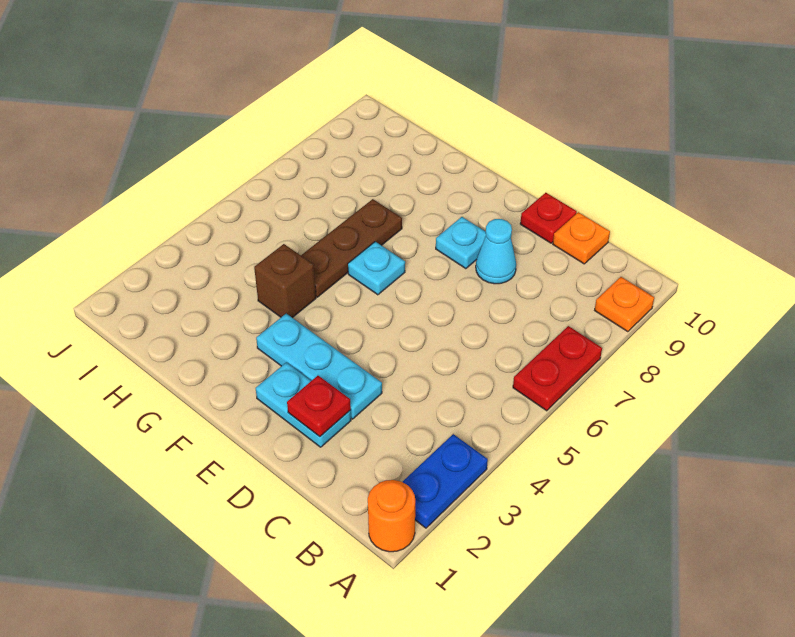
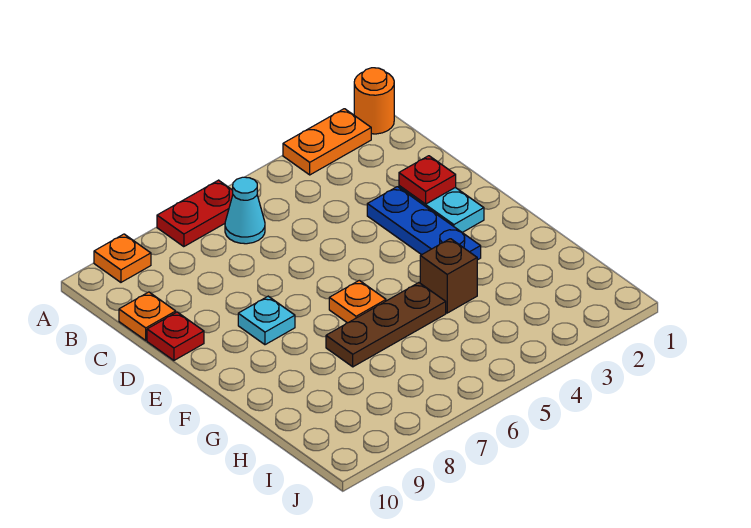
blue 1x2 plate [403,434,488,528] -> orange 1x2 plate [283,109,371,175]
cyan 1x3 plate [256,314,382,419] -> blue 1x3 plate [367,187,481,260]
cyan 1x1 cone [476,219,516,284] -> cyan 1x1 cone moved to [225,177,265,244]
cyan 1x1 plate [348,242,405,295] -> orange 1x1 plate [329,280,386,323]

